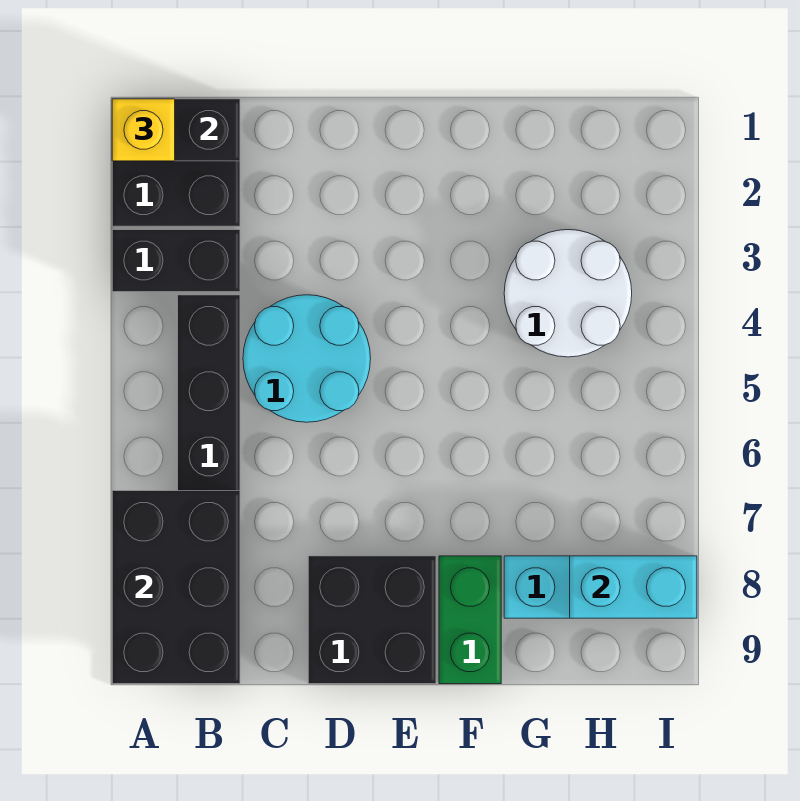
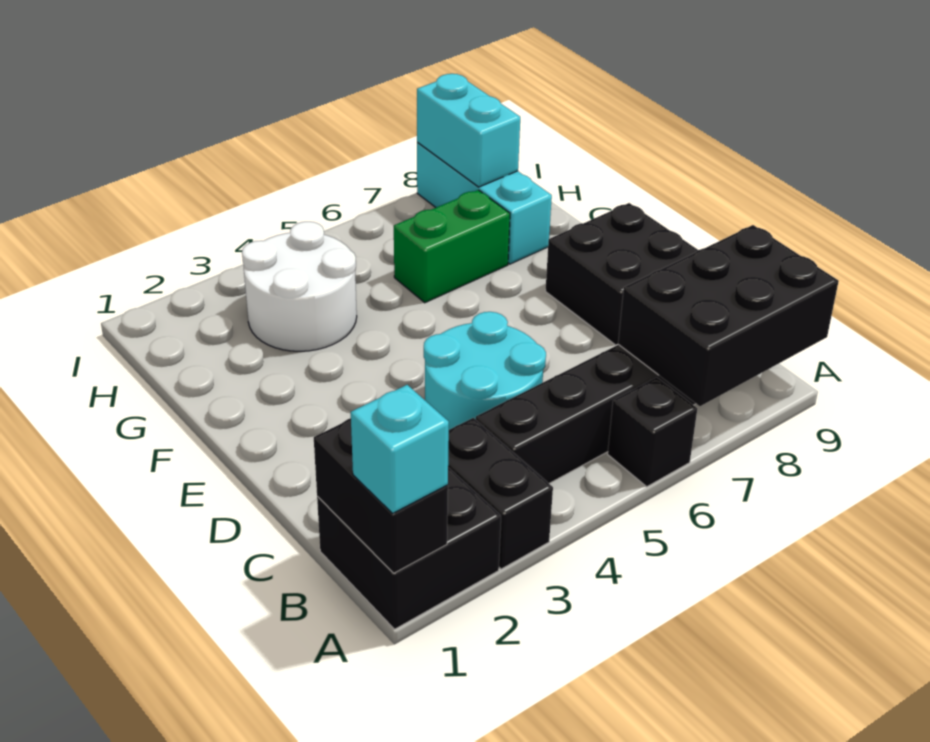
yellow 1x1 brick [112,99,175,161] -> cyan 1x1 brick [351,385,449,513]
none -> black 1x1 brick [608,377,697,487]
green 1x2 brick [439,556,501,684] -> green 1x2 brick moved to [394,190,510,303]

